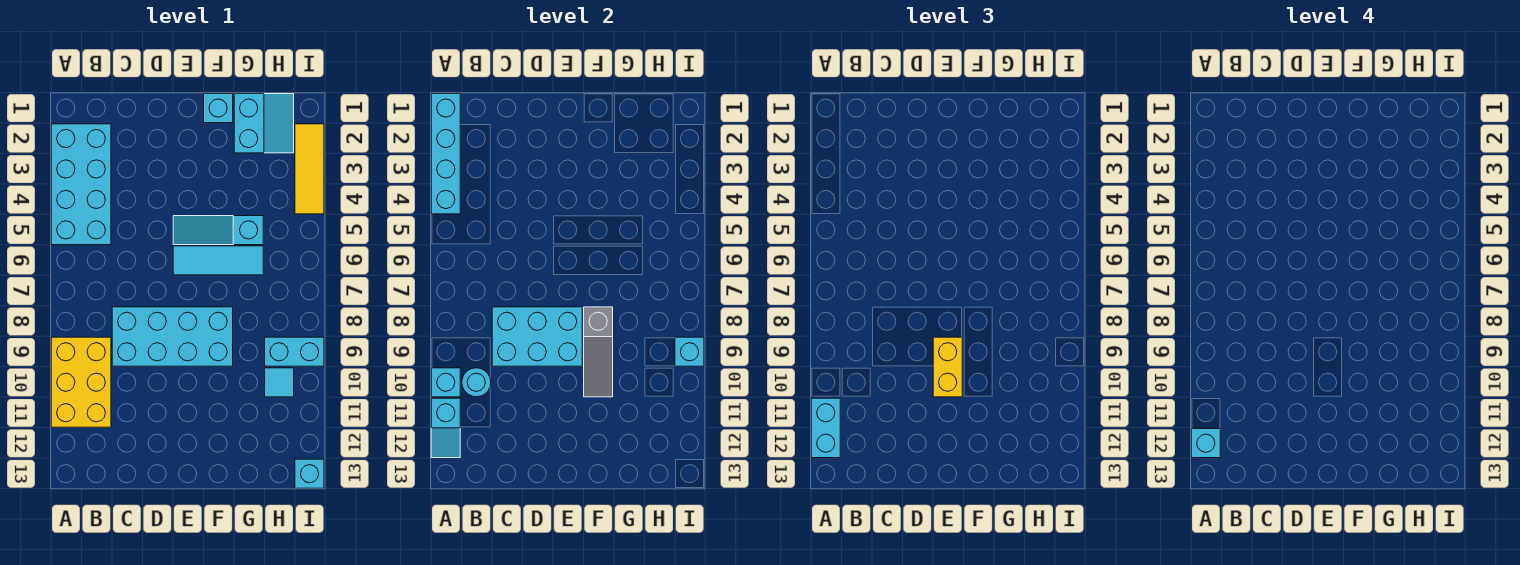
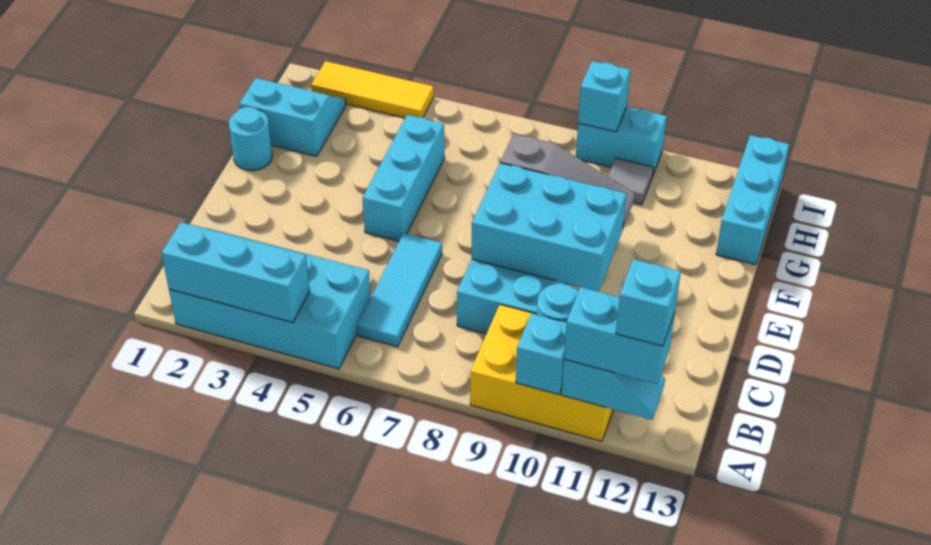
cyan 1x4 brick [431,94,460,214] -> cyan 1x3 brick [162,222,310,322]
cyan 2x3 brick [492,307,582,366] -> cyan 2x3 brick turned to [472,163,626,292]
cyan 1x3 slope [173,216,263,245] -> cyan 1x3 brick [363,115,445,241]
cyan 1x3 tile [173,246,263,275] -> cyan 1x3 tile moved to [357,233,442,347]
yellow 1x2 brick [933,337,962,397] -> none
cyan 1x1 brick [204,94,233,123] -> cyan 1x1 round brick [229,107,272,171]
cyan 1x2 brick [265,337,324,366] -> cyan 1x2 brick turned to [576,107,667,177]
cyan 1x1 tile [265,368,294,397] -> grey 1x1 tile [608,158,653,205]
cyan 1x1 brick [295,459,324,488] -> cyan 1x3 brick [716,135,789,265]

